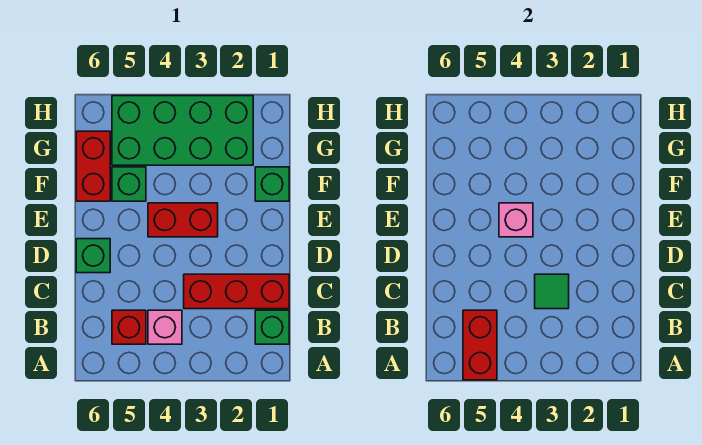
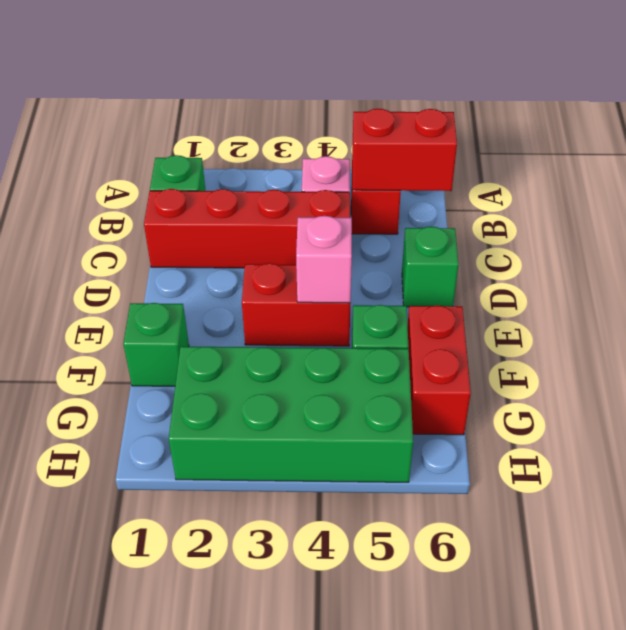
red 1x2 brick [463,310,497,380] -> red 1x2 brick turned to [352,109,457,191]
red 1x3 brick [184,274,289,309] -> red 1x4 brick [144,189,350,268]
green 1x1 tile [535,274,569,309] -> none

